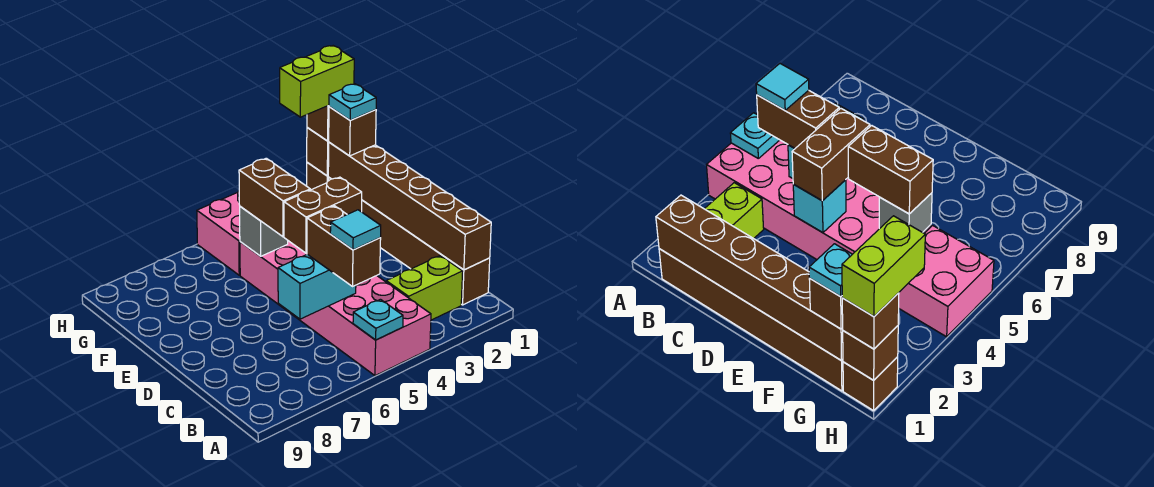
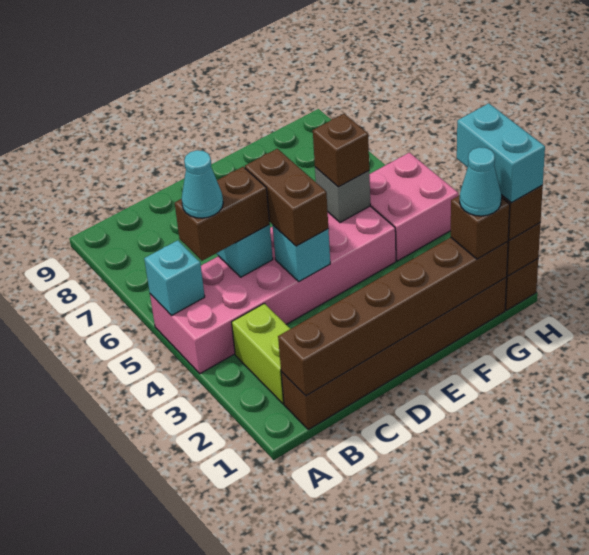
cyan 1x1 plate [353,299,403,340] -> cyan 1x1 brick [144,240,205,316]
cyan 1x1 tile [330,210,381,250] -> cyan 1x1 cone [182,150,223,218]
brown 1x2 brick [239,158,310,237] -> brown 1x1 brick [313,114,369,187]
cyan 1x1 plate [329,84,376,120] -> cyan 1x1 cone [460,147,501,216]
lime 1x2 brick [280,46,354,117] -> cyan 1x2 brick [457,103,545,203]

